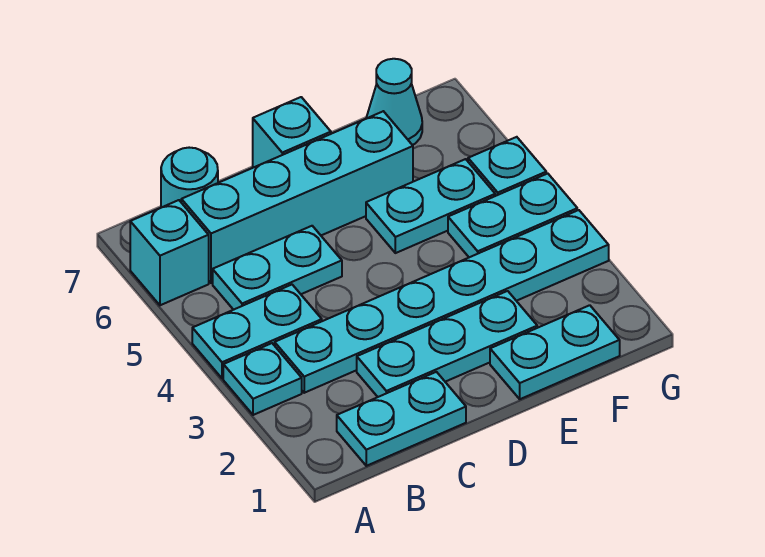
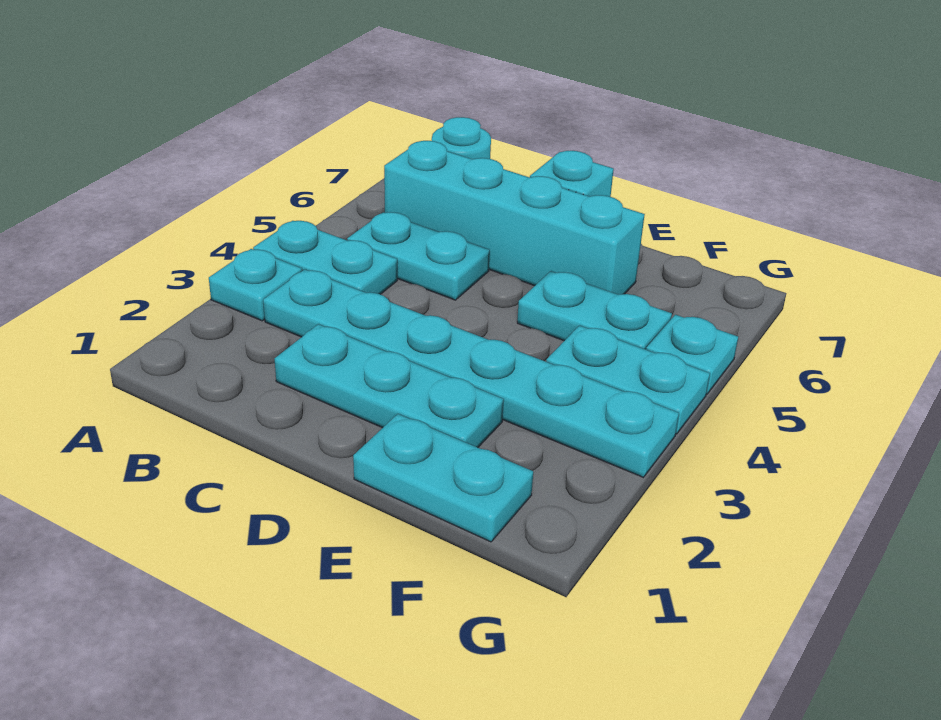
cyan 1x1 brick [130,200,209,305] -> none
cyan 1x2 plate [337,372,466,466] -> none
cyan 1x1 cone [366,59,422,145] -> none

